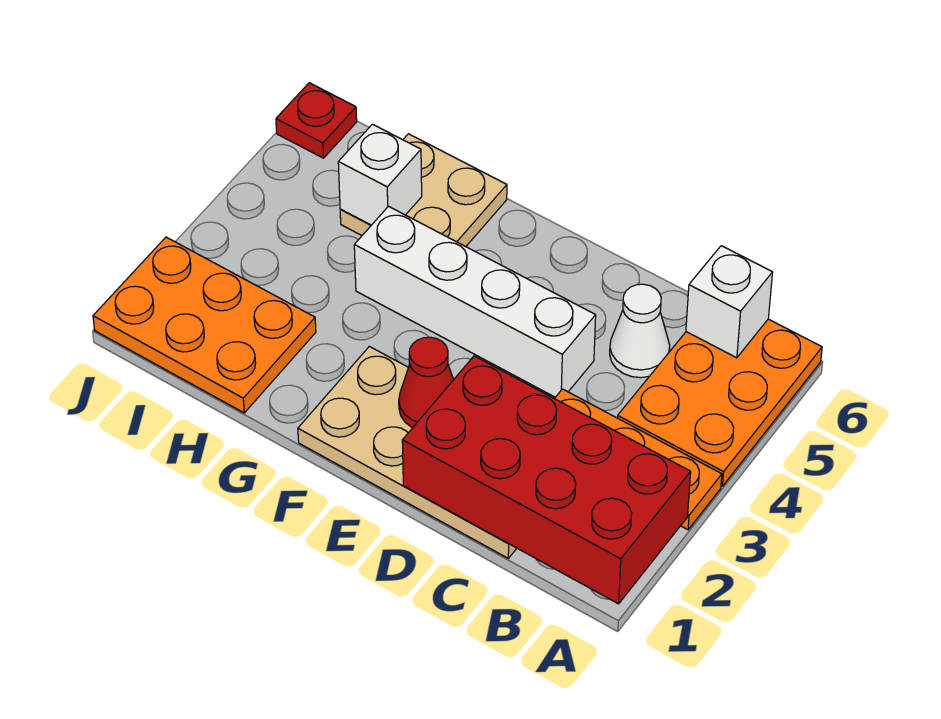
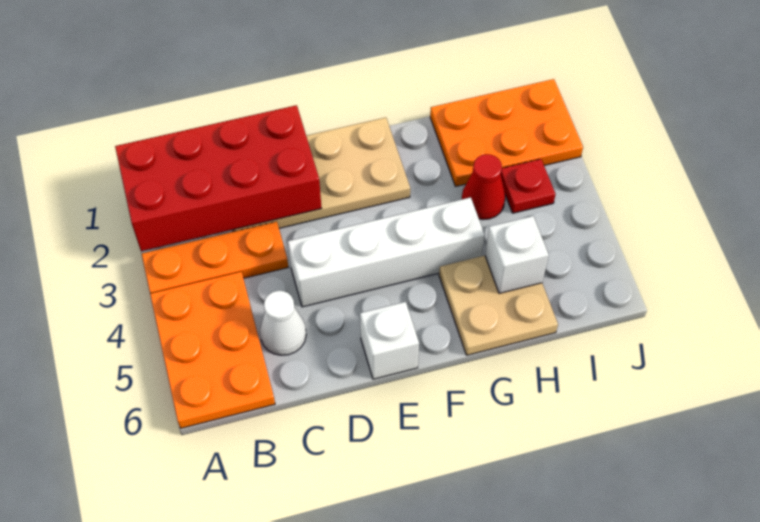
white 1x1 brick [686,246,773,358] -> white 1x1 brick moved to [360,302,419,379]
red 1x1 cone [399,337,454,428] -> red 1x1 cone moved to [462,154,505,220]
red 1x1 plate [276,83,357,158] -> red 1x1 plate moved to [501,159,556,213]

